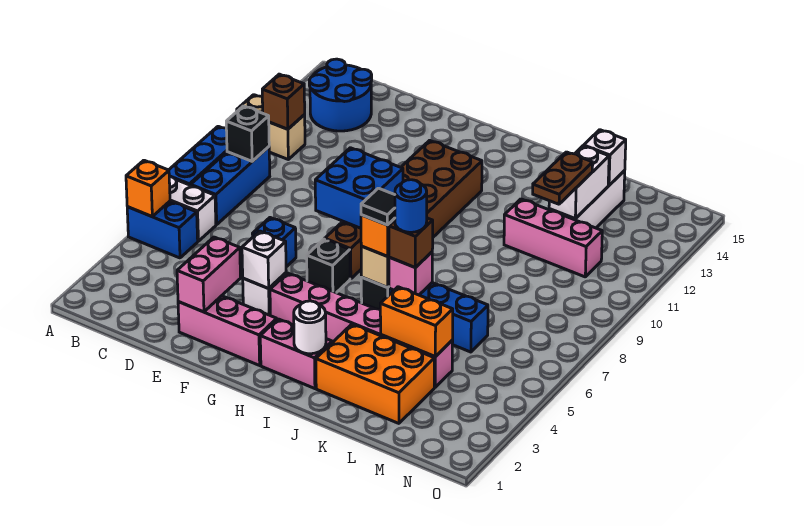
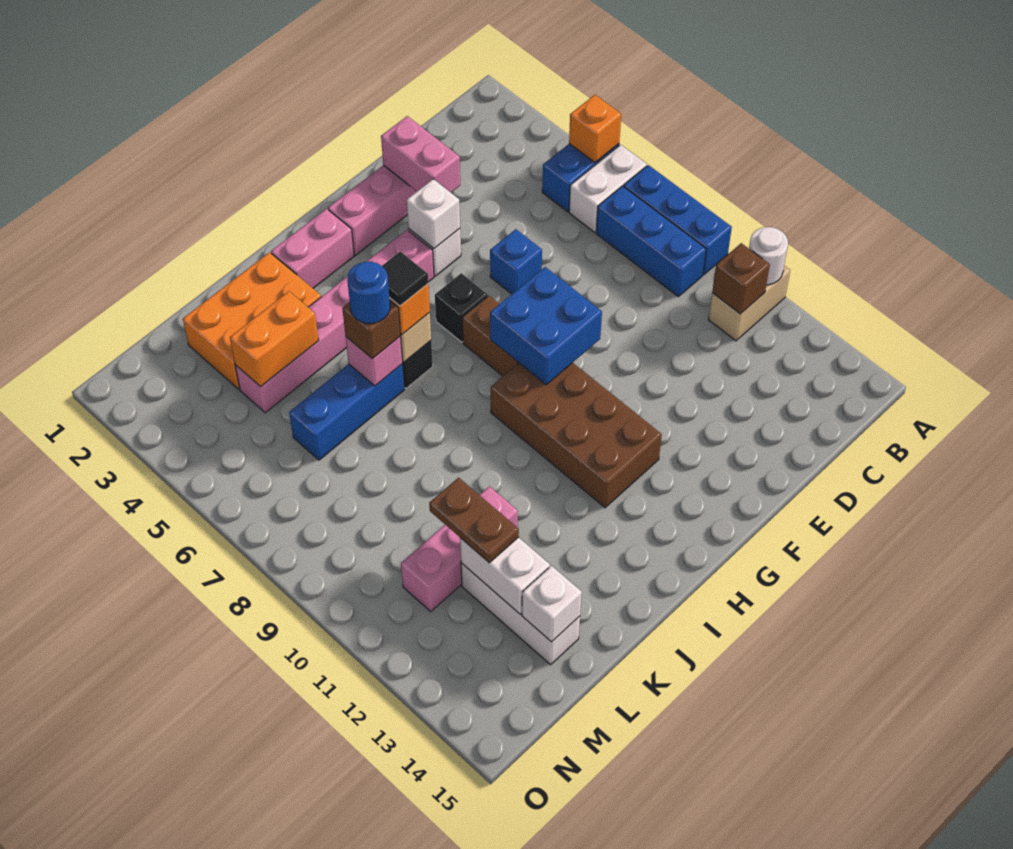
black 1x1 brick [226,106,269,161] -> none
blue 2x2 round brick [309,59,372,131] -> none
white 1x1 round brick [294,301,326,354] -> white 1x1 round brick moved to [749,227,788,285]

